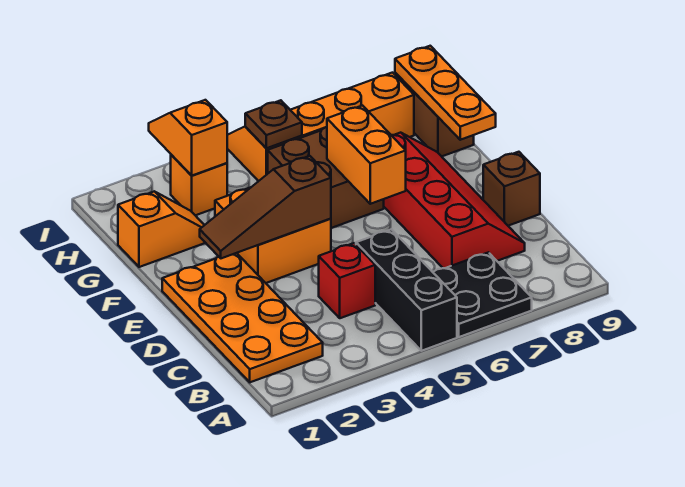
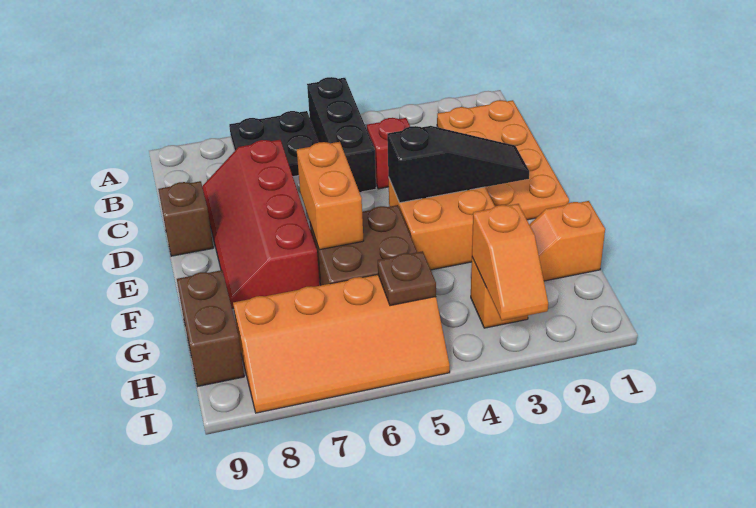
brown 1x3 slope [200,156,331,258] -> black 1x3 slope [387,126,529,203]
orange 1x3 plate [395,46,496,140] -> none

